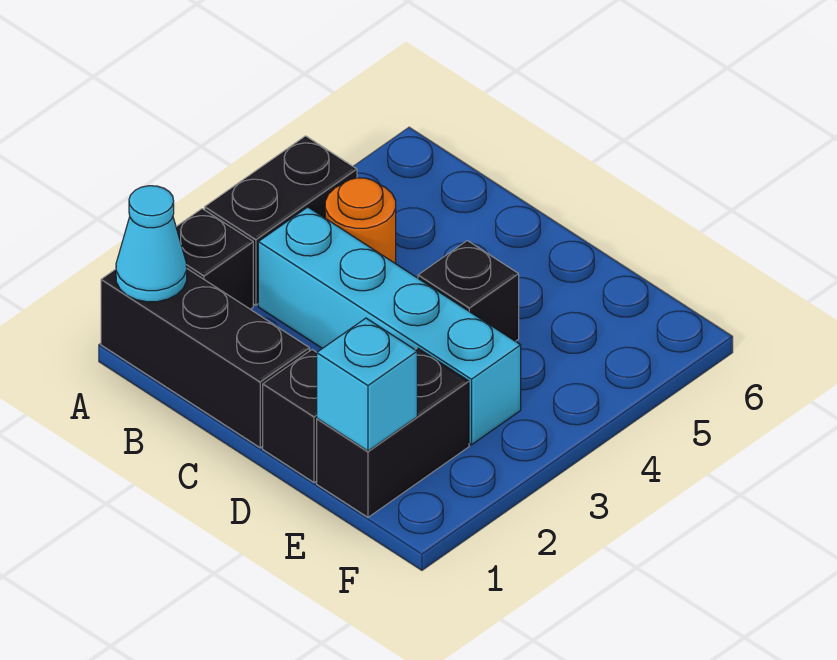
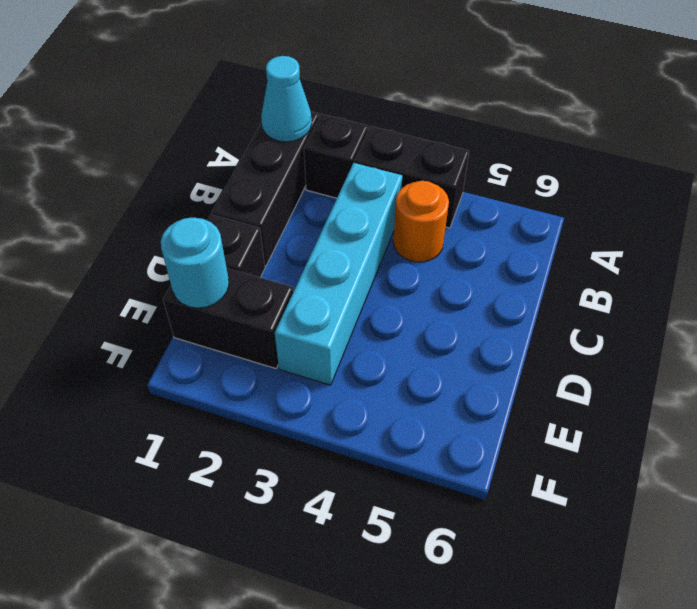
black 1x1 brick [418,241,519,341] -> none
cyan 1x1 brick [317,318,417,451] -> cyan 1x1 round brick [161,218,229,308]

